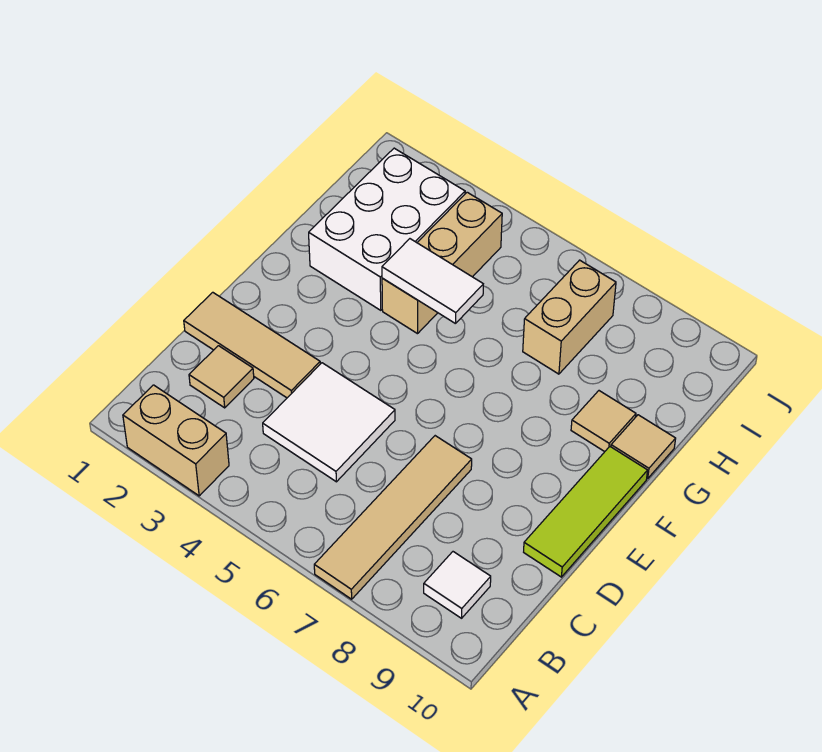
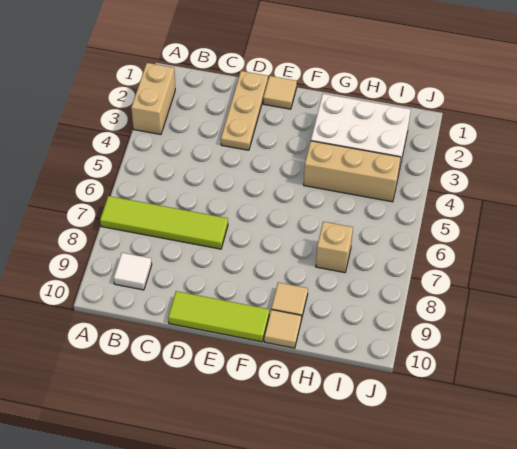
tan 1x4 tile [314,436,472,599] -> lime 1x4 tile [100,196,228,249]
tan 1x1 tile [189,346,254,408] -> tan 1x1 tile moved to [263,76,297,109]
white 2x2 tile [263,363,395,482] -> none
tan 1x3 tile [184,292,320,398] -> tan 1x3 plate [221,71,268,150]
white 1x2 tile [382,239,483,324] -> none
tan 1x2 brick [523,260,616,374] -> tan 1x1 brick [316,222,353,273]

